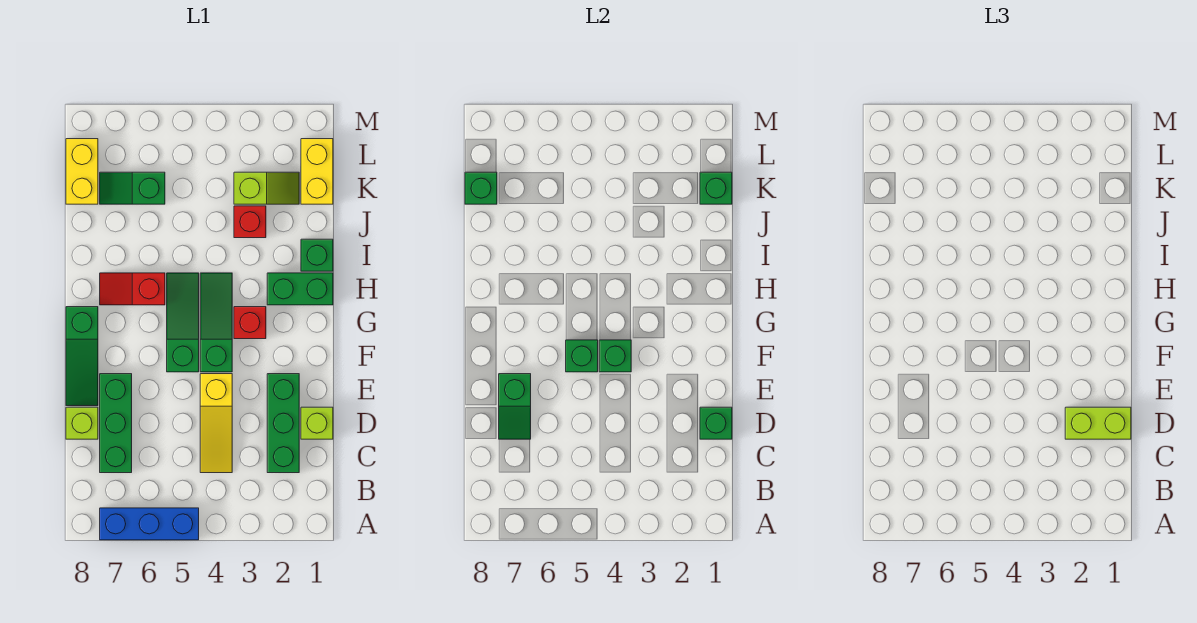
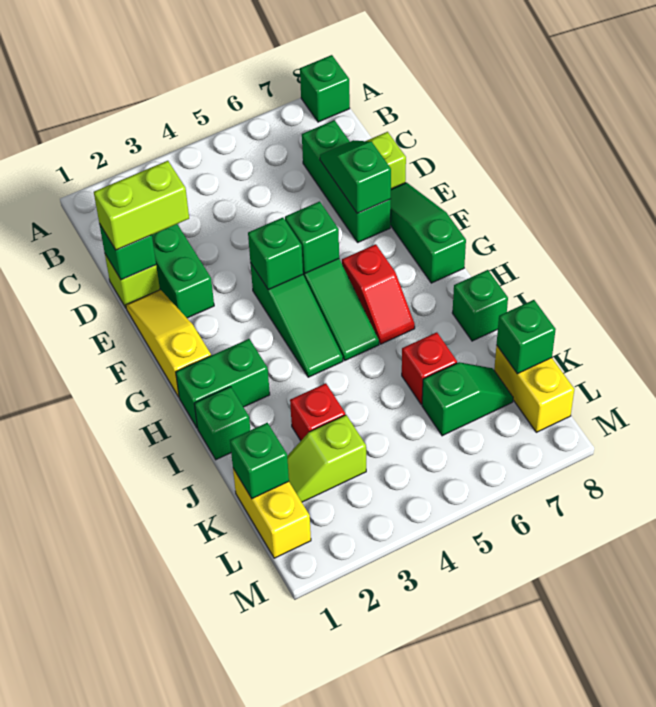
blue 1x3 brick [100,508,199,540] -> none
none -> green 1x1 brick [300,55,350,122]
yellow 1x3 slope [200,374,232,473] -> yellow 1x3 slope moved to [126,290,211,397]
red 1x1 brick [234,307,266,339] -> red 1x1 brick moved to [402,332,457,405]
red 1x2 slope [100,273,165,305] -> red 1x2 slope turned to [342,244,415,344]
none -> green 1x1 brick [452,270,508,341]

